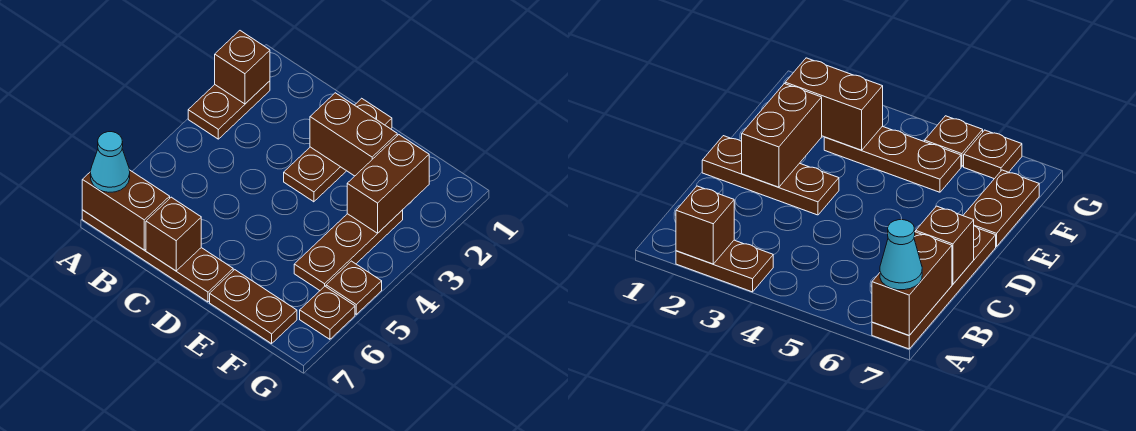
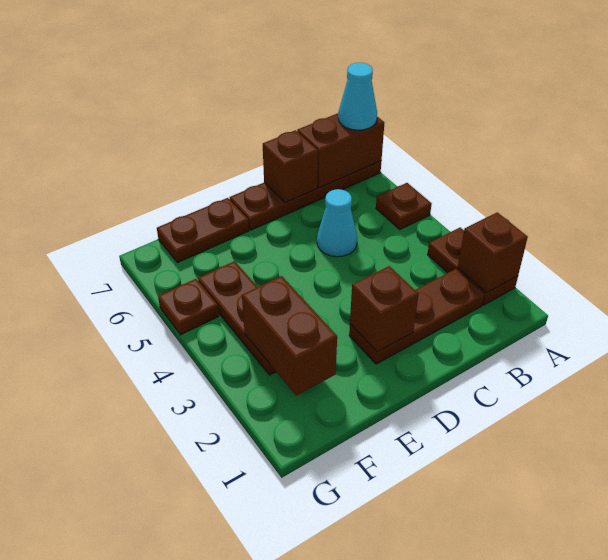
none -> cyan 1x1 cone [317,189,357,257]
brown 1x3 plate [284,98,392,202] -> brown 1x3 plate turned to [349,269,484,364]
brown 1x2 brick [310,93,397,176] -> brown 1x1 brick [350,266,418,352]
brown 1x1 plate [300,286,355,339] -> brown 1x1 plate moved to [376,183,432,229]

